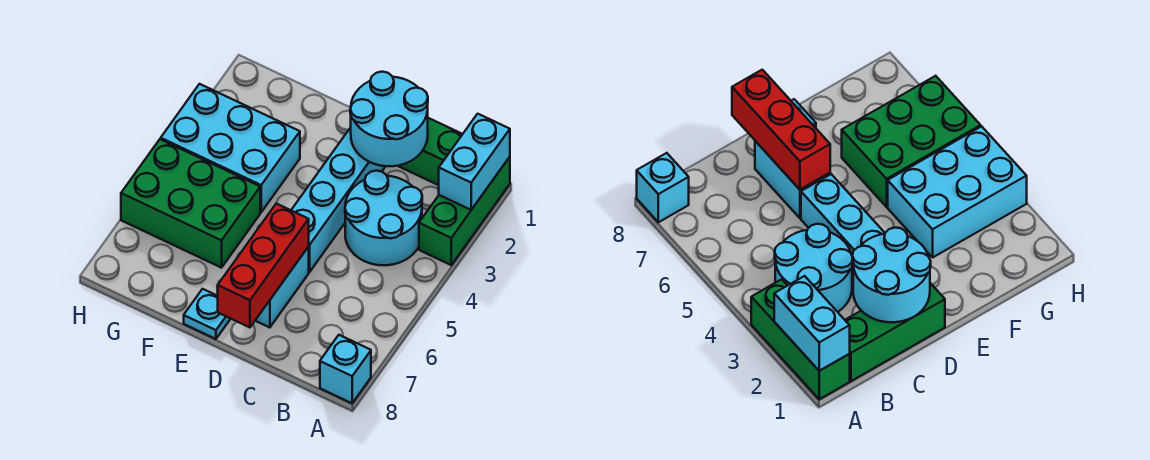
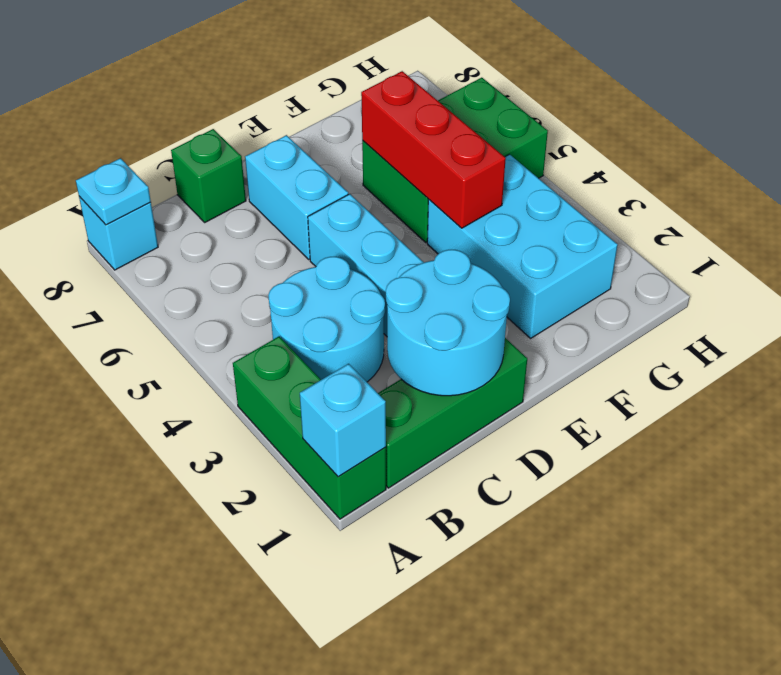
cyan 1x2 brick [439,114,510,210] -> cyan 1x1 brick [300,364,386,477]
none -> green 1x1 brick [171,129,246,222]
red 1x3 brick [218,203,309,327] -> red 1x3 brick moved to [361,71,506,228]
cyan 1x1 plate [184,289,231,339] -> cyan 1x1 plate moved to [76,158,151,225]
cyan 2x3 brick [161,84,300,212] -> cyan 2x3 brick turned to [427,154,617,338]

